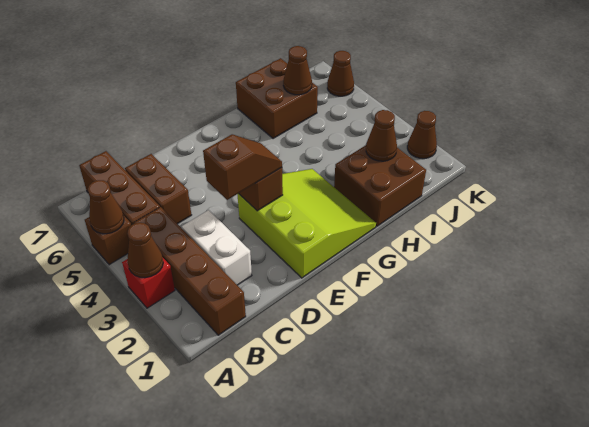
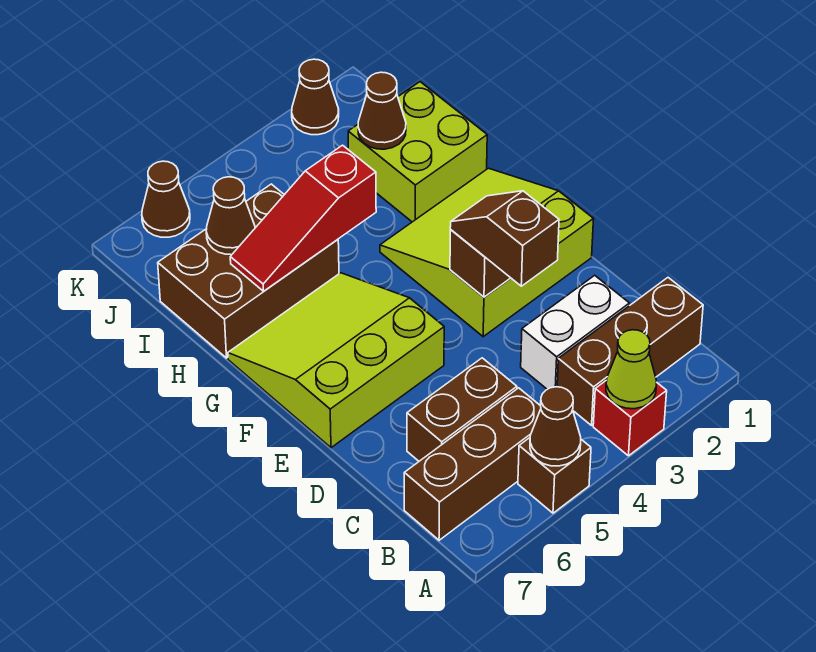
brown 1x1 cone [127,223,163,278] -> lime 1x1 cone [606,330,656,409]
brown 1x4 brick [133,207,246,335] -> brown 1x3 brick [557,278,703,425]
none -> lime 3x3 slope [228,273,444,448]
brown 2x2 brick [334,145,426,226] -> lime 2x2 brick [348,82,487,222]
none -> red 1x3 slope [230,145,376,291]
brown 2x2 brick [236,58,318,139] -> brown 2x3 brick [158,184,339,358]

